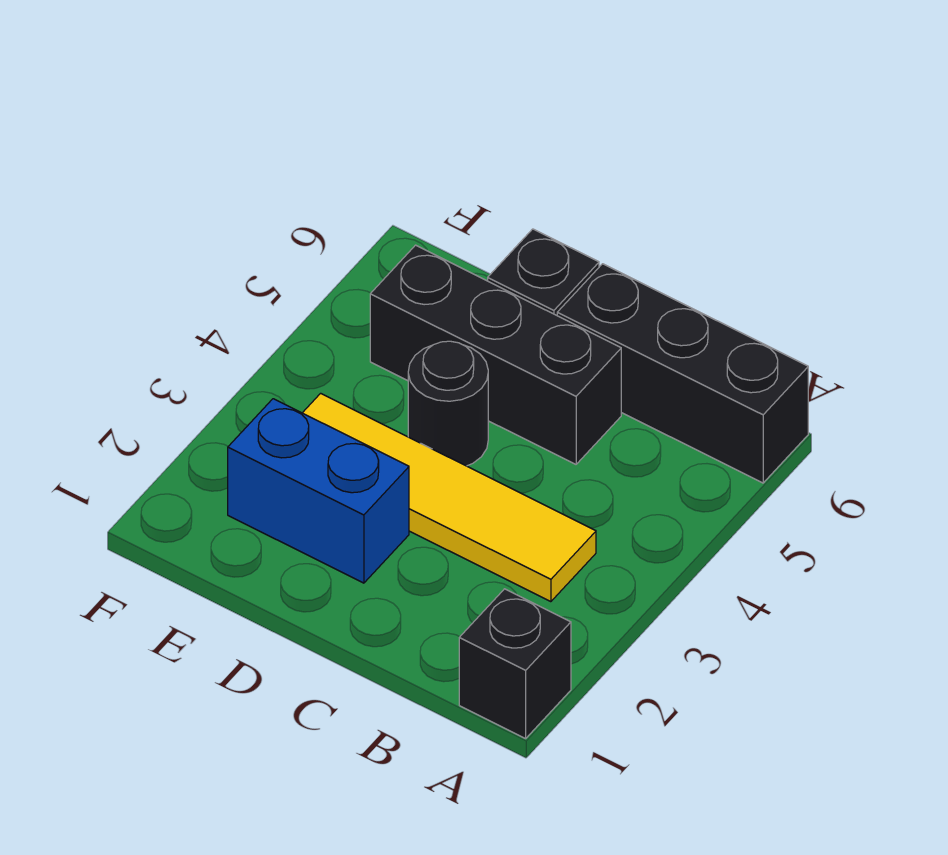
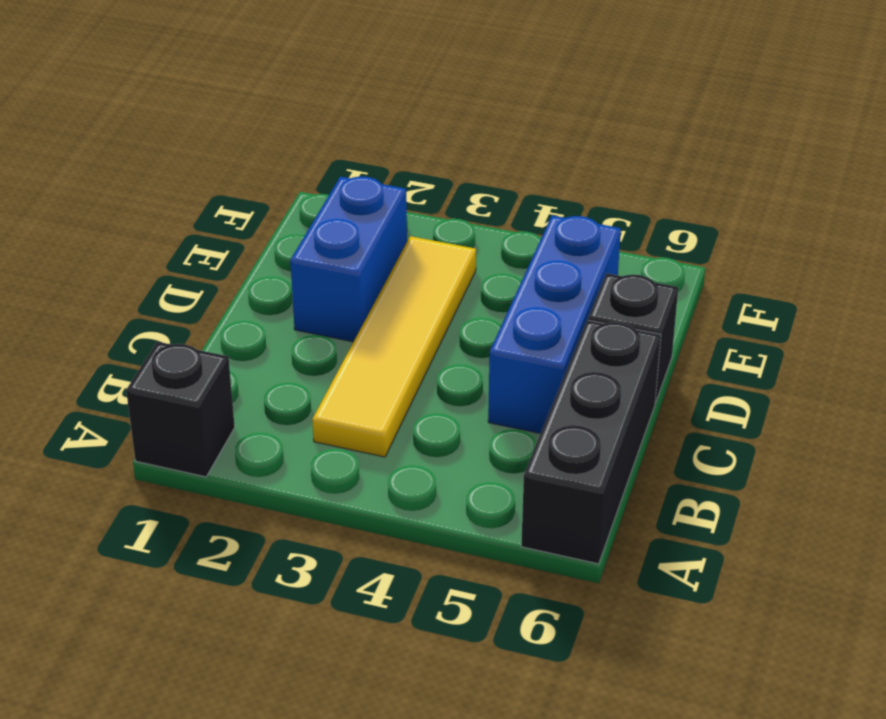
black 1x3 brick [370,245,621,464] -> blue 1x3 brick [488,216,621,434]
black 1x1 round brick [408,341,488,466] -> none

